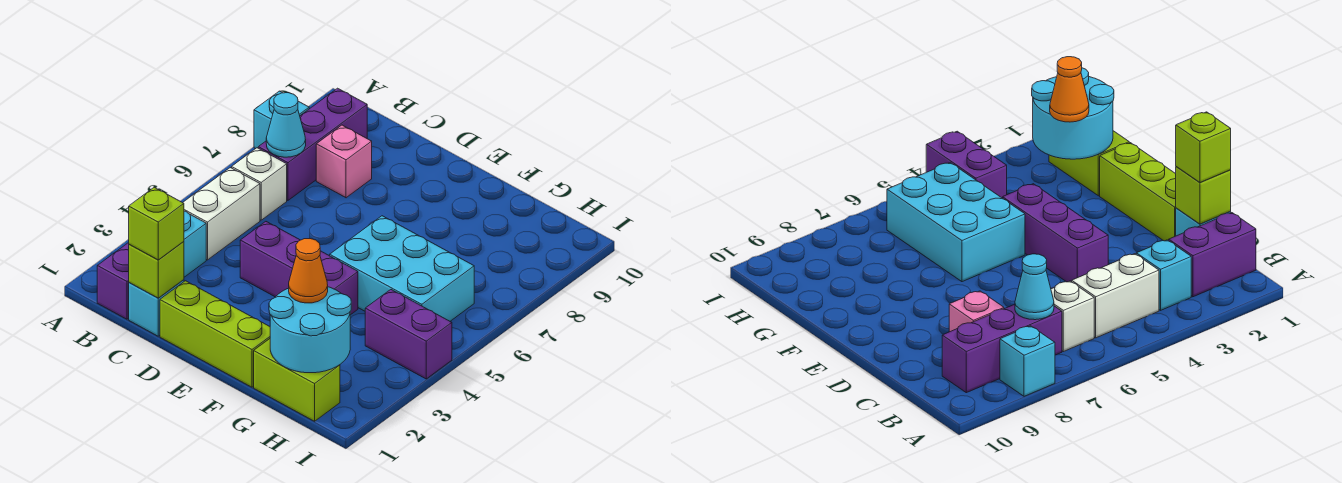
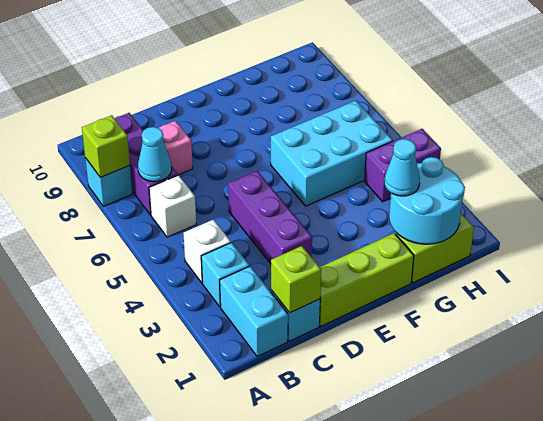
purple 1x2 brick [97,243,129,319] -> cyan 1x2 brick [220,266,288,356]
white 1x2 brick [183,168,260,260] -> white 1x1 brick [183,220,231,283]
lime 1x1 brick [129,187,184,260] -> lime 1x1 brick moved to [82,115,130,177]
purple 1x3 brick [240,222,358,315] -> purple 1x3 brick turned to [228,171,312,264]
orange 1x1 cone [289,239,328,303] -> cyan 1x1 cone [384,139,420,196]

